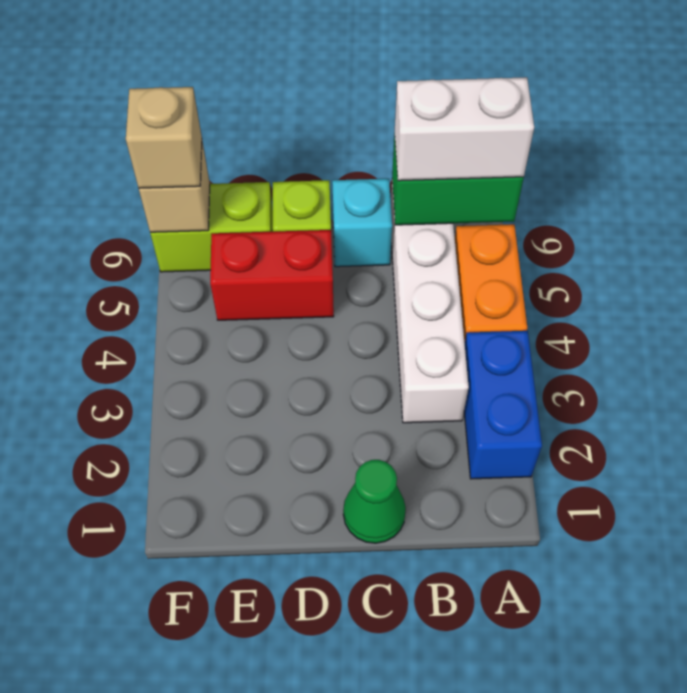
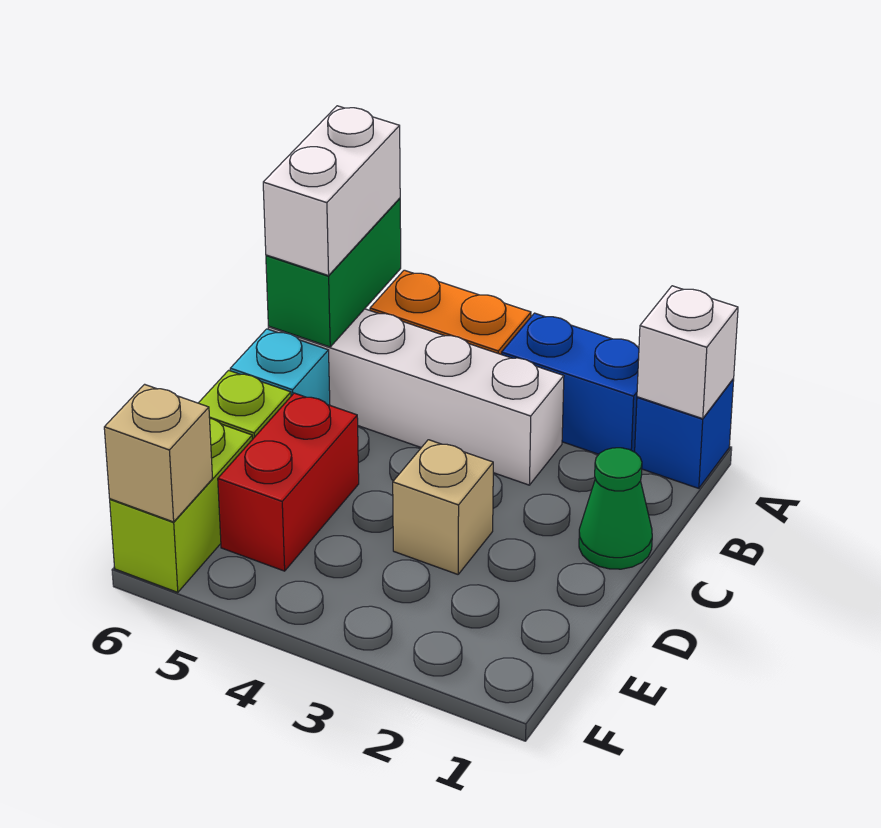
none -> blue 1x1 brick [635,379,734,488]
none -> white 1x1 brick [637,286,738,419]
tan 1x1 brick [126,87,202,188] -> tan 1x1 brick moved to [393,440,493,574]

